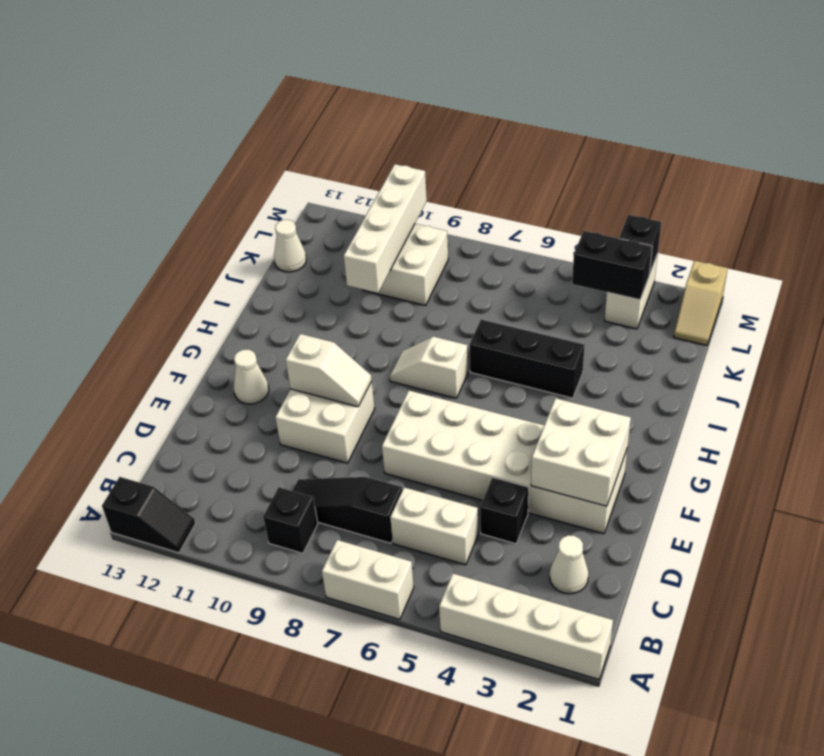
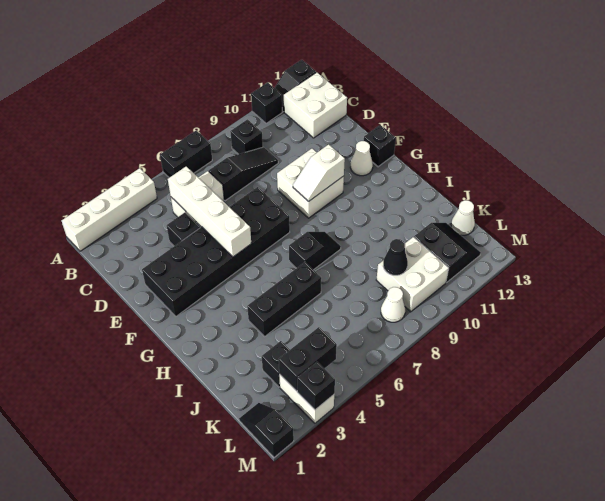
white 1x2 brick [322,540,414,619] -> black 1x2 brick [160,130,212,178]
none -> black 1x1 brick [251,83,282,123]
white 1x1 cone [550,535,589,594] -> white 1x1 cone moved to [381,287,405,322]
white 2x6 brick [382,390,628,534] -> black 2x6 brick [142,187,290,316]
white 2x2 brick [531,398,631,506] -> white 2x2 brick moved to [284,72,347,138]
none -> black 1x1 brick [364,125,396,167]
white 1x2 slope [390,337,468,398] -> black 1x2 slope [289,232,341,270]
white 1x4 brick [344,164,427,293] -> white 1x4 brick moved to [168,166,251,257]
none -> black 1x1 brick [262,341,290,387]
none -> black 1x1 cone [383,239,408,275]
none -> black 2x2 slope [414,223,481,283]
tan 1x2 slope [674,261,728,345] -> black 1x2 slope [239,403,294,457]

